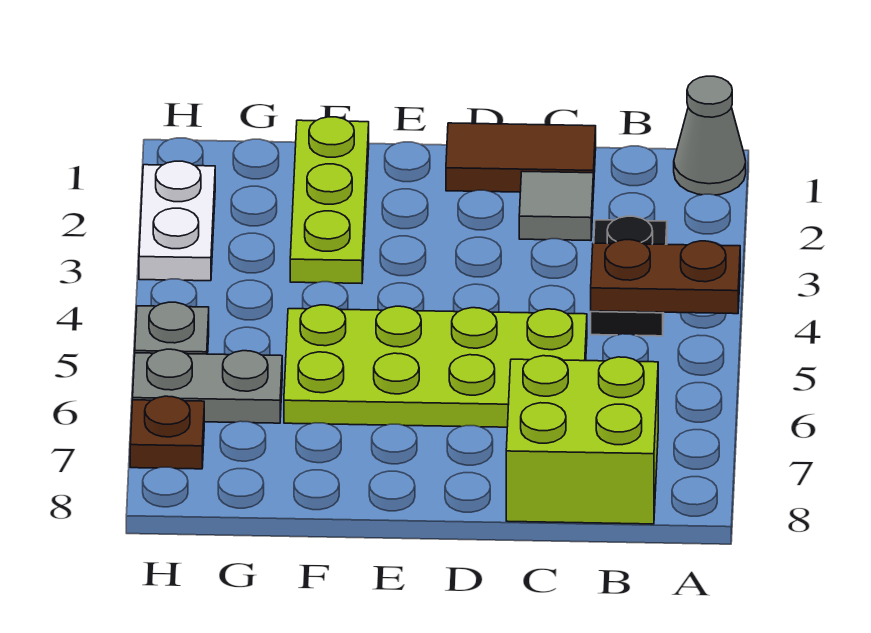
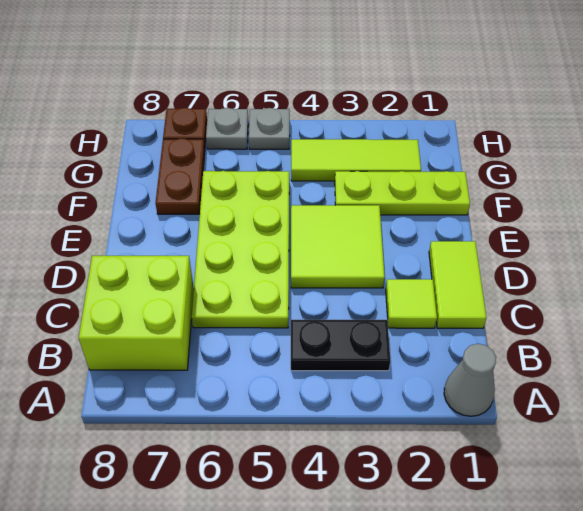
brown 1x2 plate [591,240,740,314] -> brown 1x2 plate moved to [156,138,205,214]
brown 1x2 tile [446,123,596,193] -> lime 1x2 tile [429,241,487,328]
grey 1x1 tile [519,171,593,241] -> lime 1x1 tile [386,279,437,328]
none -> lime 2x2 tile [291,205,385,288]
none -> lime 1x3 tile [291,139,421,181]
grey 1x2 plate [133,349,282,423] -> grey 1x1 plate [206,108,248,149]
white 1x2 plate [139,161,215,281] -> none

